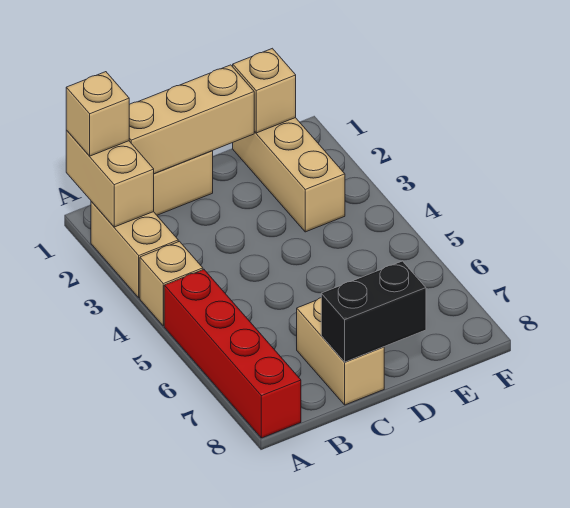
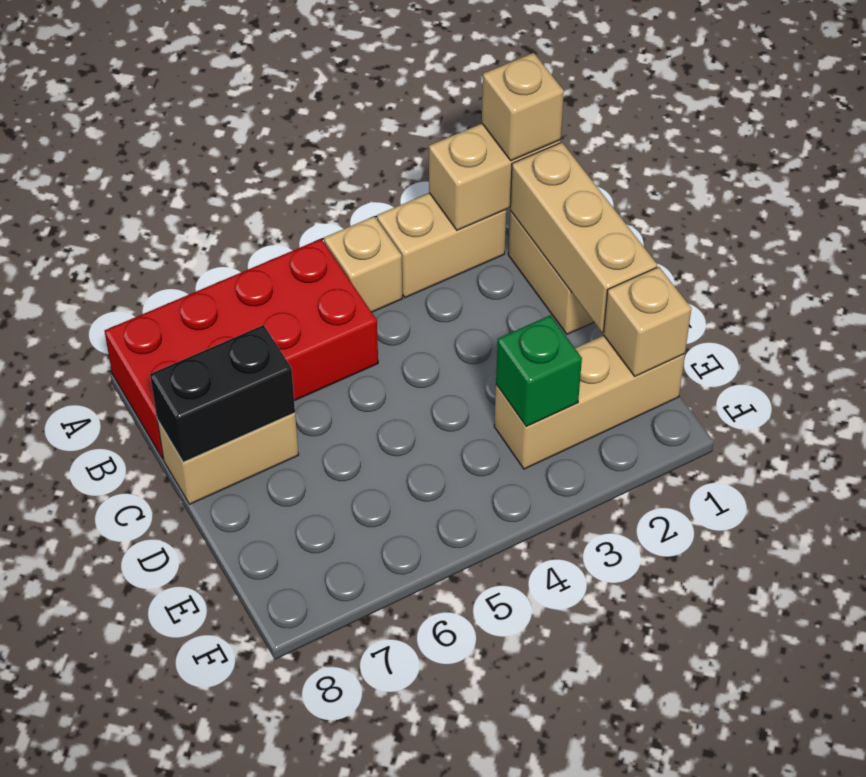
red 1x4 brick [164,270,301,438] -> red 2x4 brick [105,239,378,459]
black 1x2 brick [321,261,426,362] -> black 1x2 brick turned to [150,325,295,462]
none -> green 1x1 brick [496,315,582,427]

